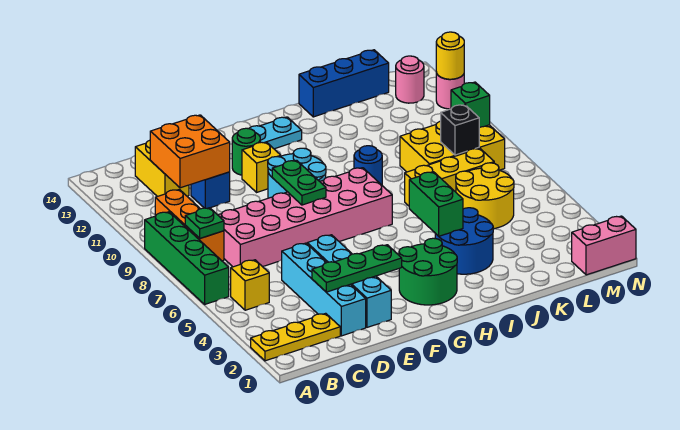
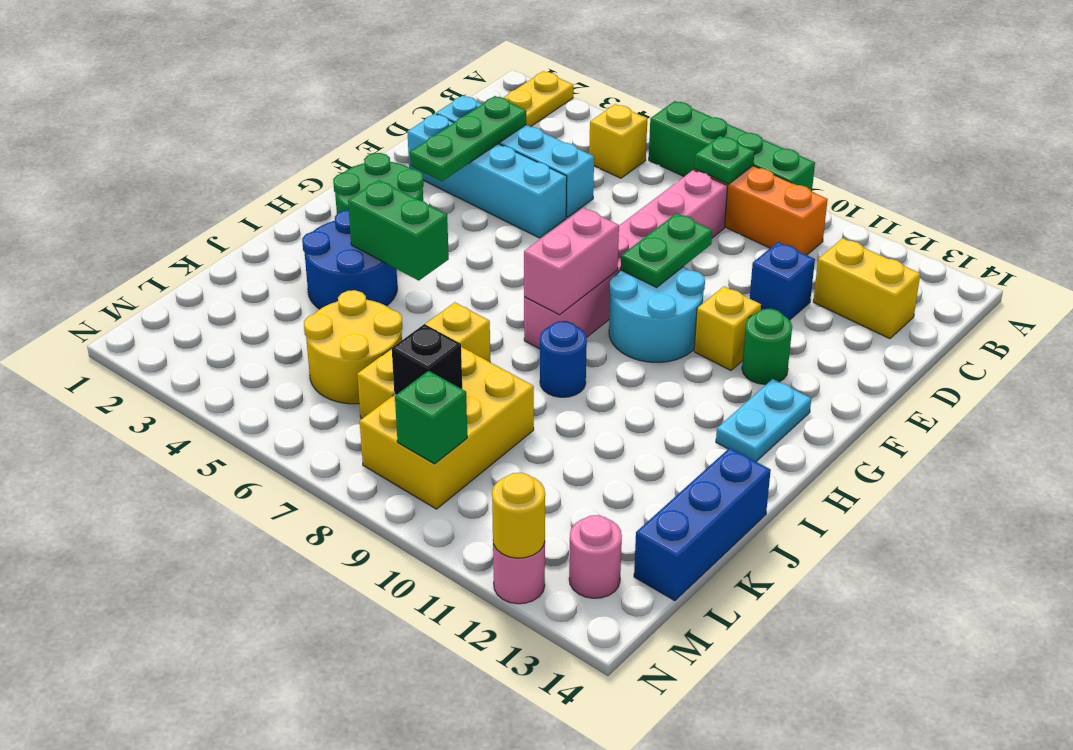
pink 2x6 brick [218,168,392,267] -> pink 1x6 brick [524,170,728,349]
orange 2x2 brick [150,115,230,188] -> none
green 1x2 plate [272,160,326,205] -> green 1x2 plate turned to [621,213,712,287]
pink 1x2 brick [572,216,636,275] -> pink 1x2 brick moved to [524,208,619,315]

